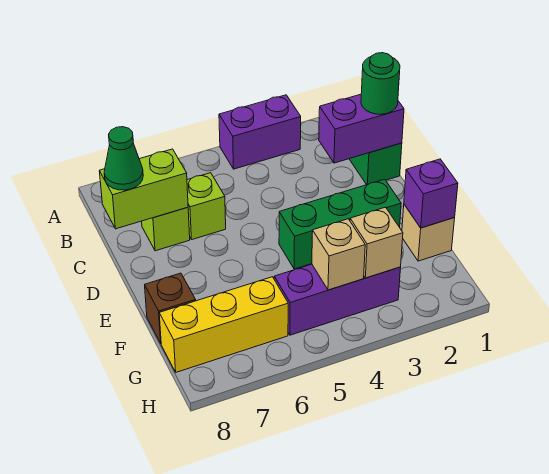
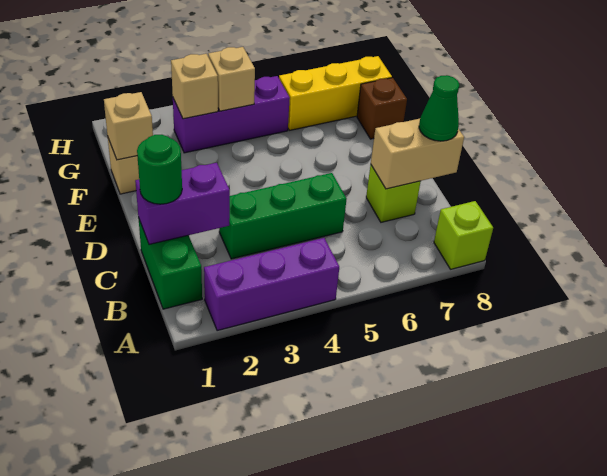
purple 1x2 brick [219,95,301,169] -> purple 1x3 brick [204,238,339,331]
lime 1x1 brick [187,173,226,240] -> lime 1x1 brick moved to [434,201,493,269]
lime 1x2 brick [99,149,188,229] -> tan 1x2 brick [371,119,464,189]
green 1x3 brick [279,179,401,269] -> green 1x3 brick moved to [219,173,346,259]
purple 1x1 brick [404,159,458,228] -> tan 1x1 brick [104,92,153,160]

